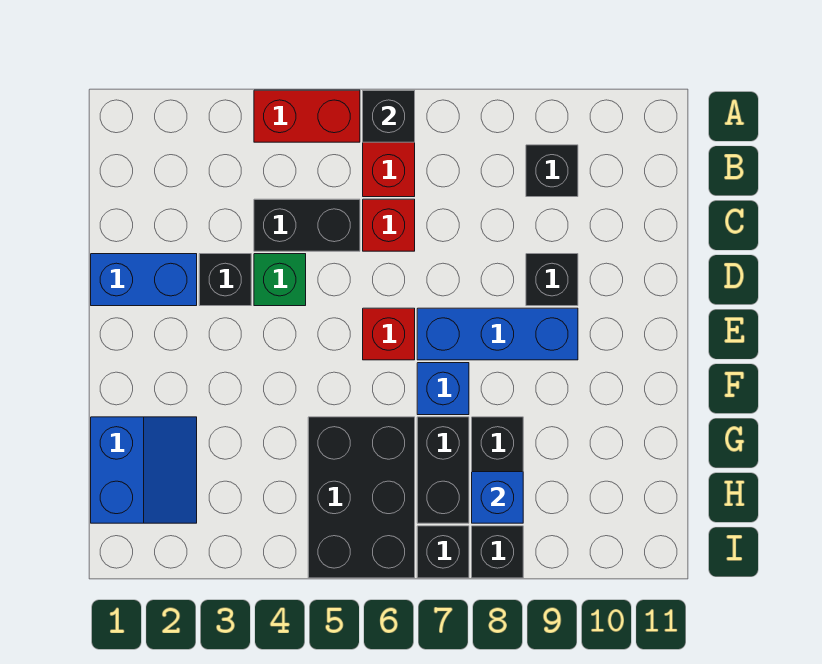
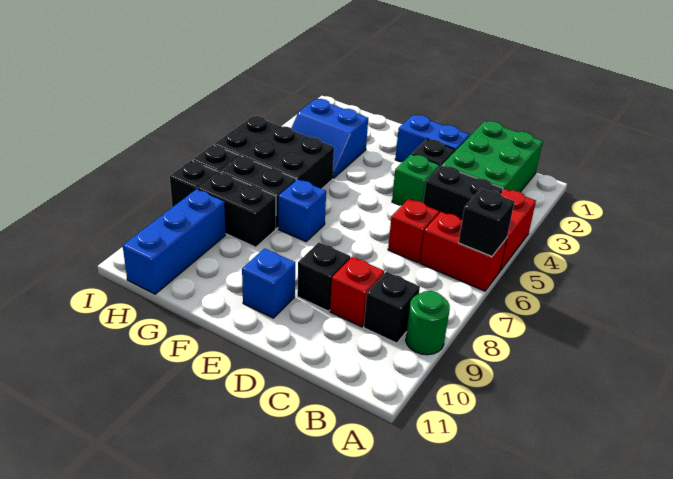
none -> green 1x1 round brick [406,291,450,355]
none -> green 2x3 brick [442,121,543,192]
black 1x2 brick [254,199,360,251] -> black 1x2 brick turned to [423,165,503,220]
blue 1x2 brick [91,254,197,306] -> blue 1x2 brick turned to [395,115,469,162]
red 1x1 brick [363,308,415,360] -> red 1x1 brick moved to [330,257,385,327]
blue 1x3 brick [417,308,578,360] -> blue 1x3 brick moved to [123,189,226,294]
blue 2x2 slope [91,417,197,523] -> blue 2x2 slope moved to [291,99,368,178]
blue 1x1 brick [472,472,523,523] -> blue 1x1 brick moved to [242,248,295,318]

